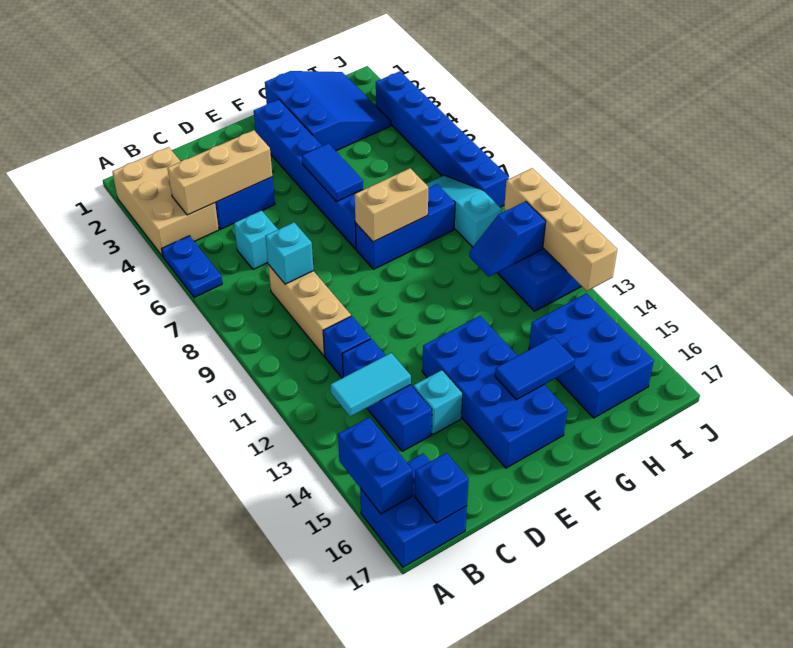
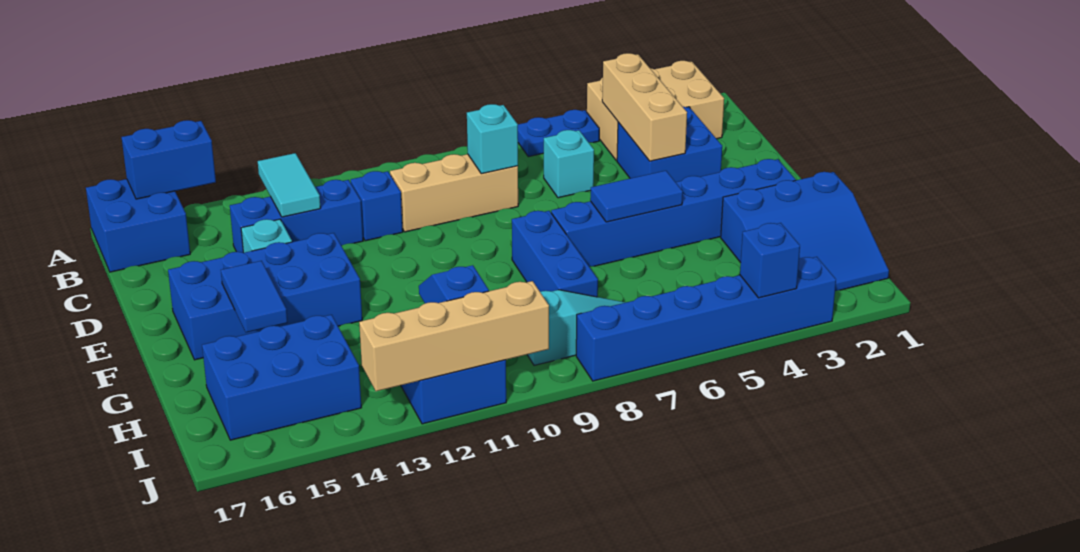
blue 1x1 brick [415,453,469,523] -> blue 1x1 brick moved to [740,223,800,298]
tan 1x2 brick [355,168,428,242] -> none

